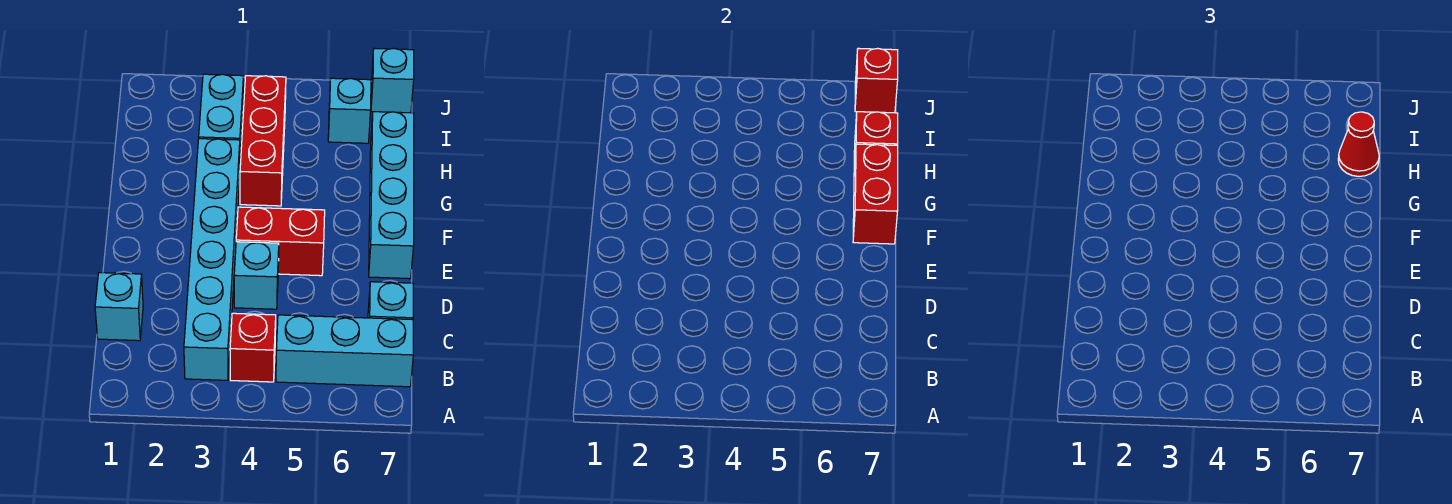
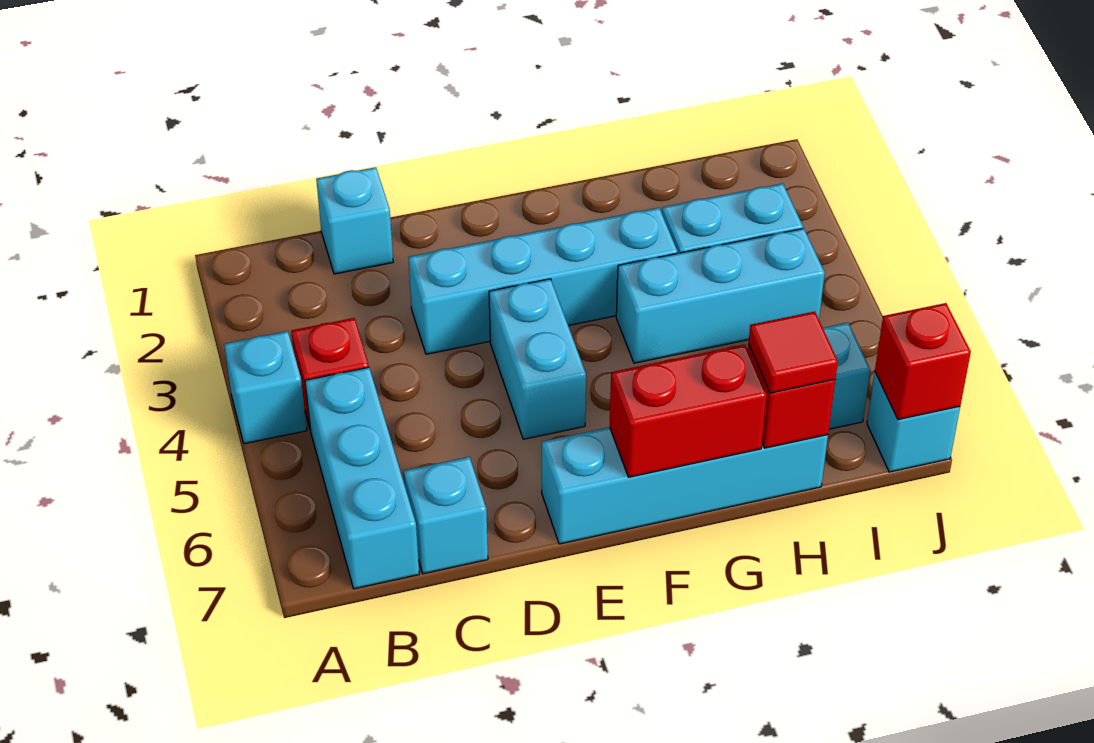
cyan 1x6 brick [184,139,240,380] -> cyan 1x4 brick [408,208,678,354]
cyan 1x1 brick [234,242,279,309] -> cyan 1x1 brick moved to [224,331,307,444]
red 1x2 brick [236,207,325,276] -> cyan 1x2 brick [489,279,586,439]
red 1x3 brick [240,76,286,206] -> cyan 1x3 brick [616,228,825,363]
red 1x1 cone [1338,112,1379,176] -> red 1x1 tile [749,312,838,393]

